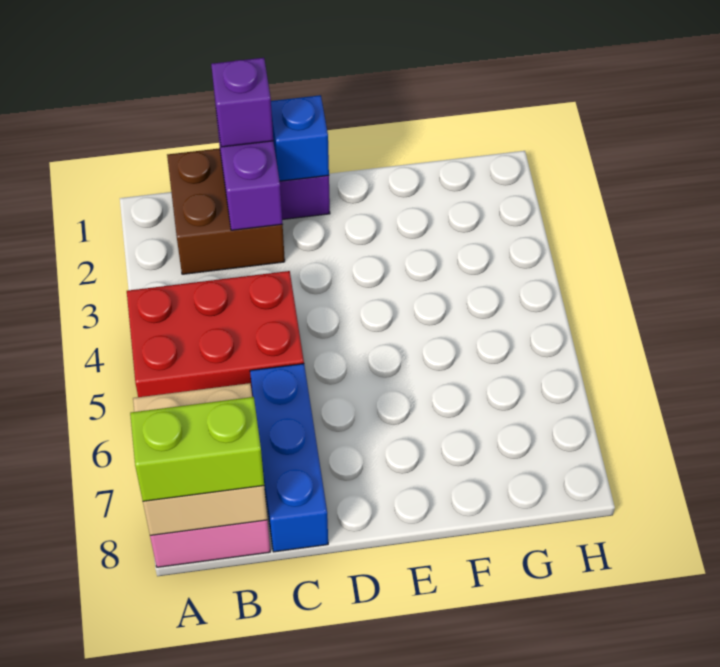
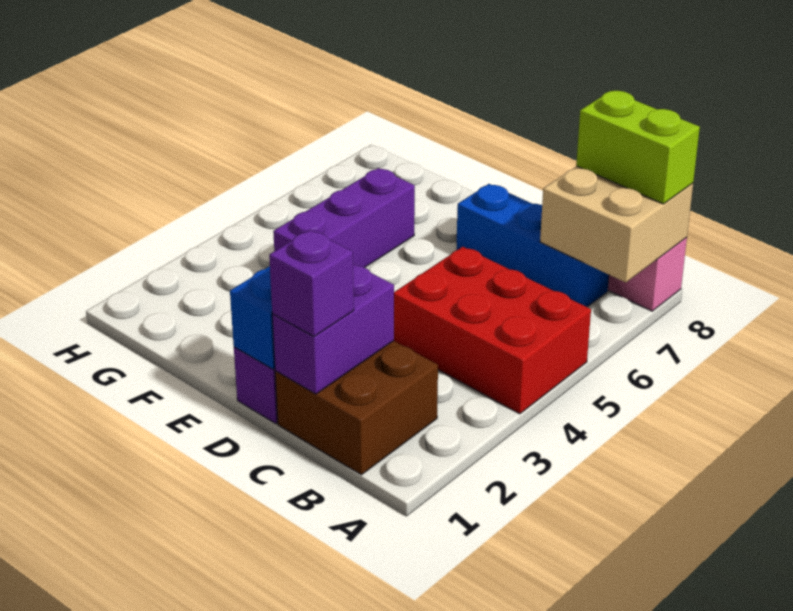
blue 1x3 brick [250,364,328,552] -> blue 1x3 brick turned to [456,184,609,307]
none -> purple 1x3 brick [273,168,415,268]

